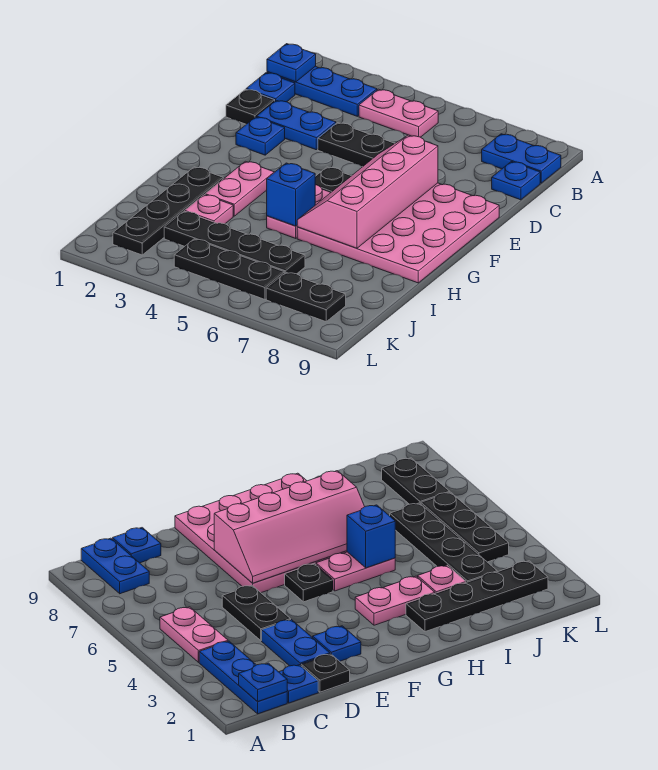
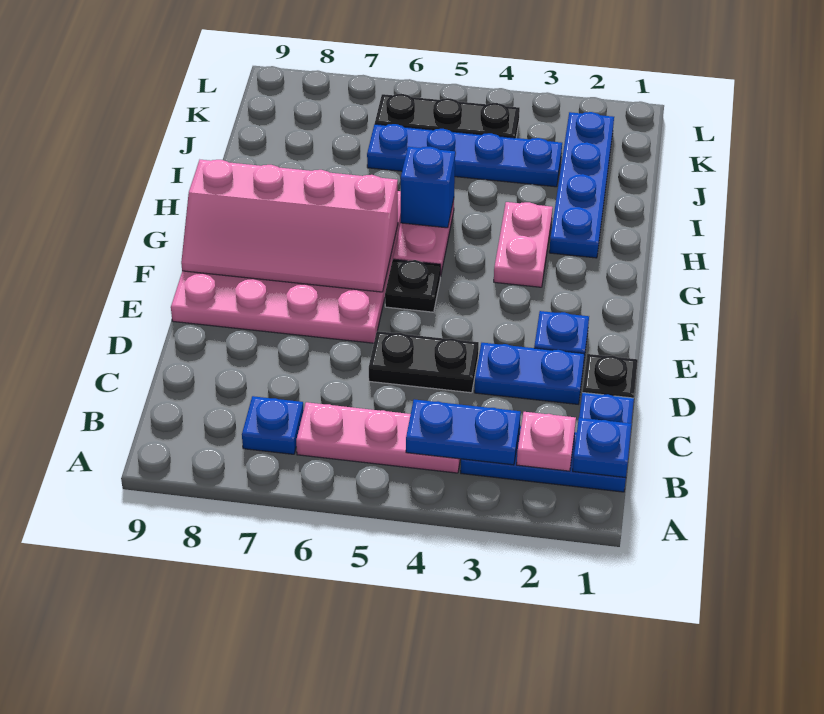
pink 1x2 plate [359,89,438,137] -> pink 1x3 plate [296,402,460,473]
blue 1x2 plate [482,134,561,183] -> blue 1x2 plate moved to [406,399,521,465]
blue 1x1 plate [492,162,540,200] -> blue 1x1 plate moved to [242,396,304,454]
pink 2x4 slope [297,135,438,248] -> pink 2x4 slope turned to [181,160,398,292]
black 1x4 plate [113,167,223,255] -> blue 1x4 plate [549,112,614,258]
pink 1x1 plate [185,195,233,224] -> pink 1x1 plate moved to [517,412,576,471]
black 1x4 plate [164,211,305,274] -> blue 1x4 plate [367,124,562,187]
black 1x2 plate [266,273,346,322] -> none

